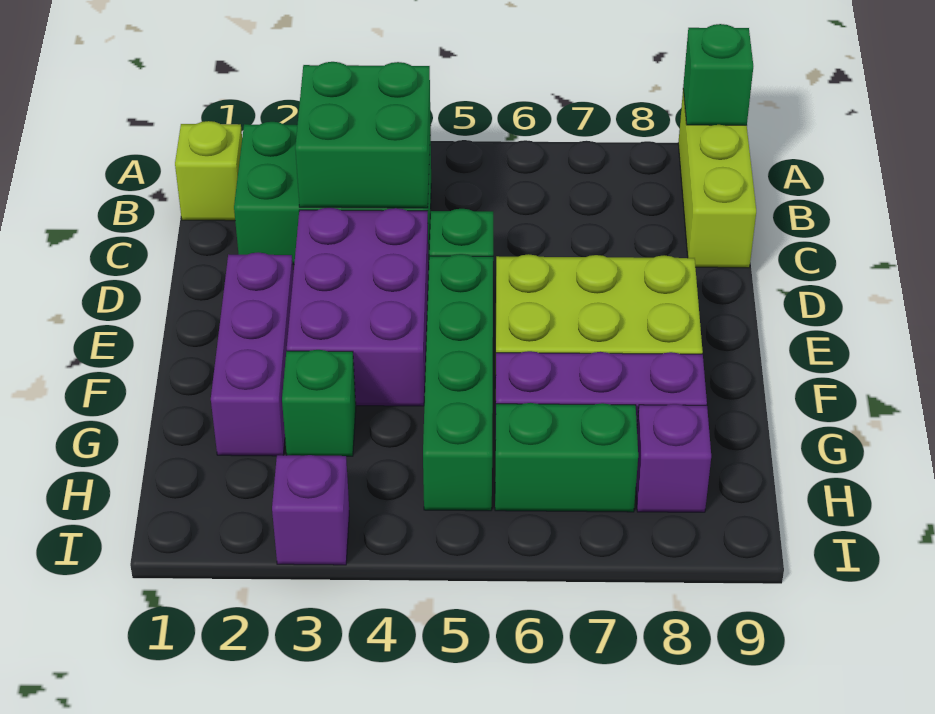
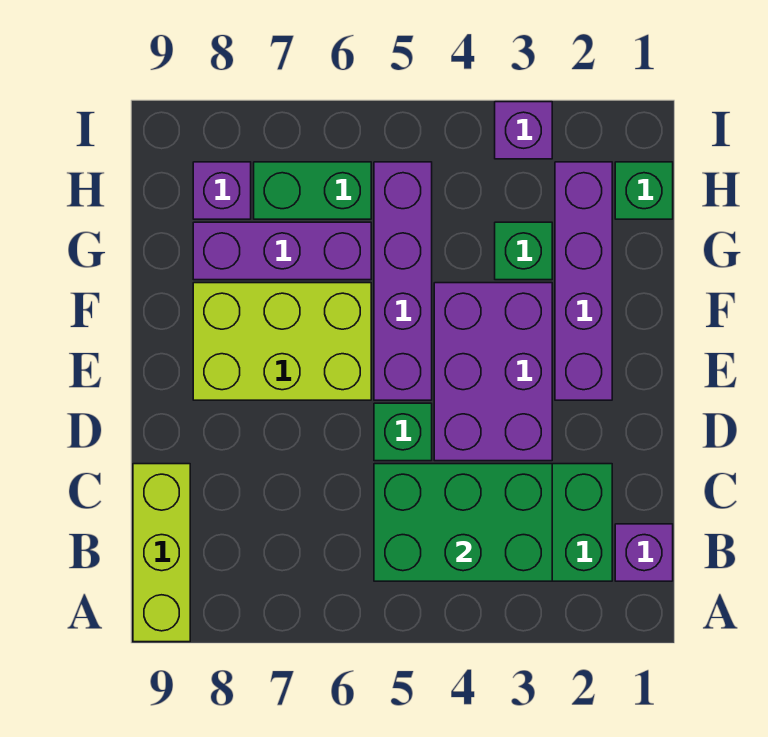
green 1x1 brick [683,24,753,125] -> green 1x1 brick moved to [615,162,673,219]
lime 1x1 brick [175,121,242,221] -> purple 1x1 brick [615,524,673,581]
green 2x2 brick [295,62,431,208] -> green 2x3 brick [374,464,552,581]
purple 1x3 brick [211,252,293,456] -> purple 1x4 brick [555,162,612,400]
green 1x4 brick [423,254,493,511] -> purple 1x4 brick [374,162,432,400]

